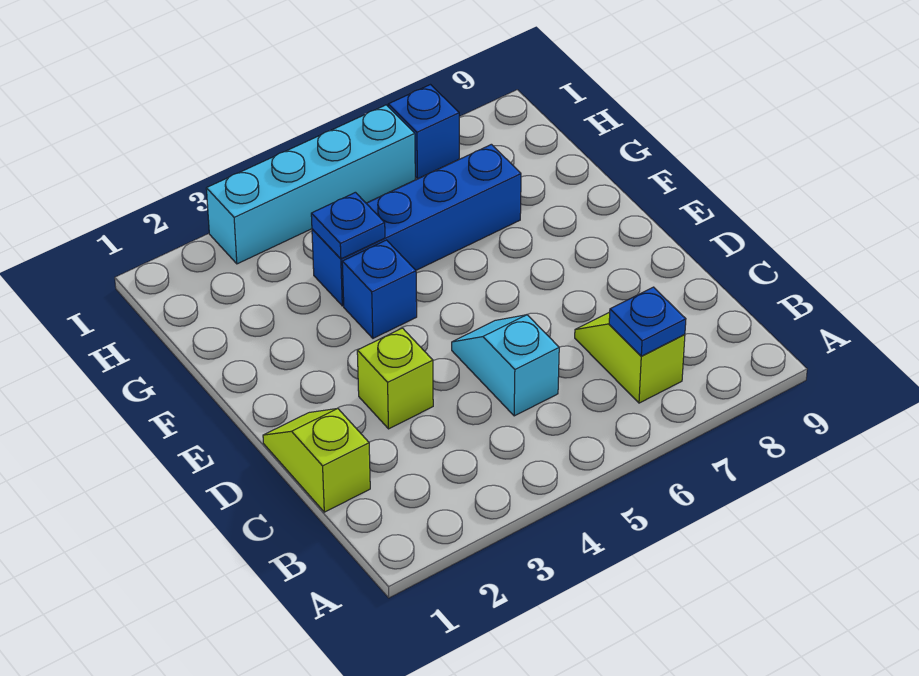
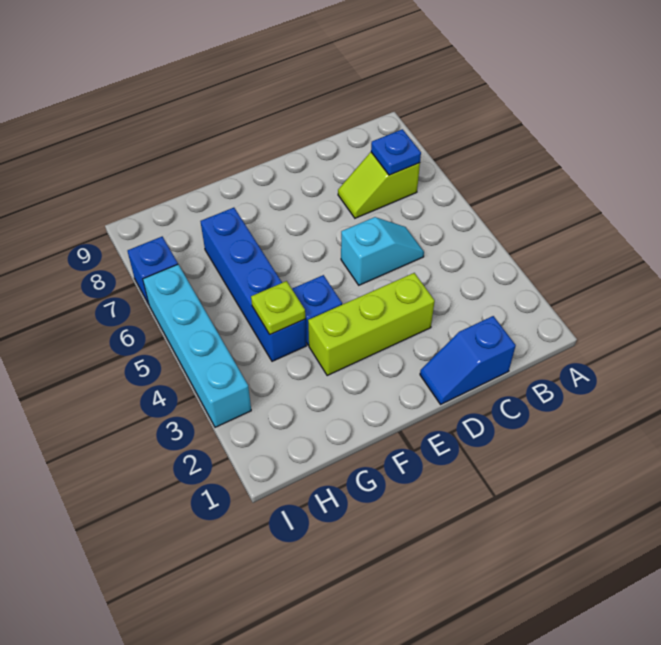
lime 1x2 slope [263,408,370,512] -> blue 1x2 slope [420,316,516,404]
cyan 1x2 slope [452,315,559,416] -> cyan 1x2 slope turned to [341,217,424,285]
lime 1x1 brick [357,328,433,429] -> lime 1x3 brick [308,273,435,375]
blue 1x1 plate [311,192,385,259] -> lime 1x1 plate [251,281,305,335]

